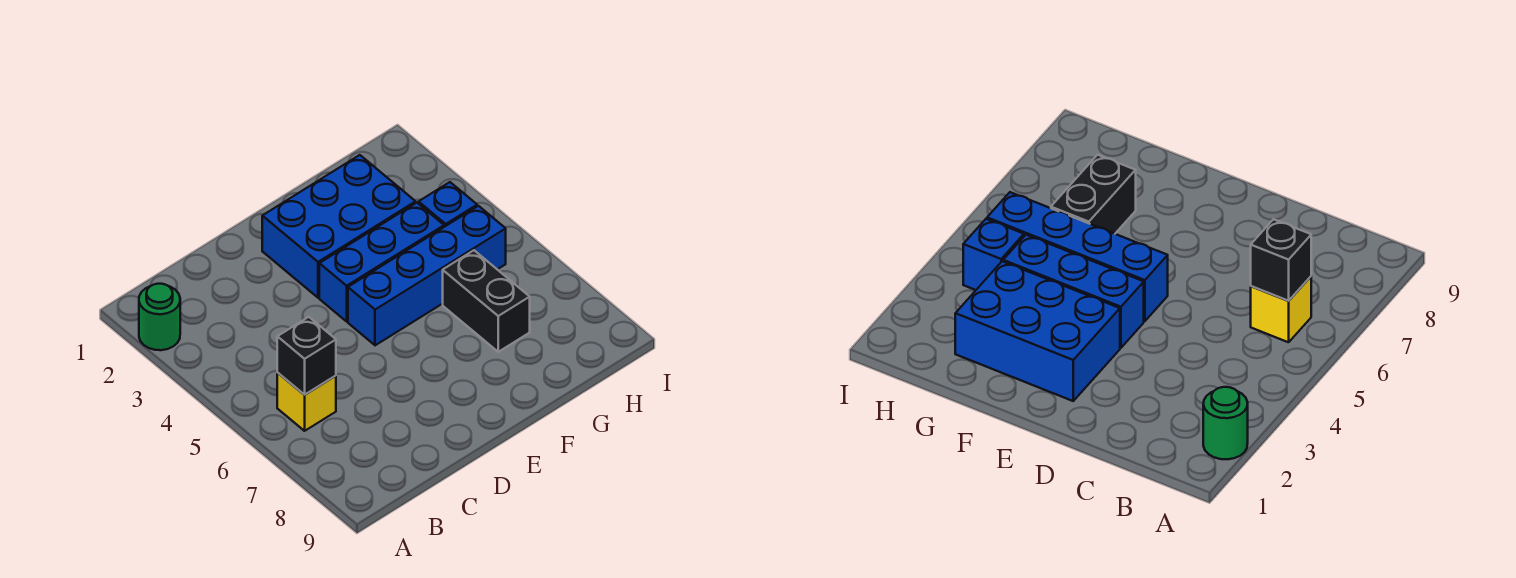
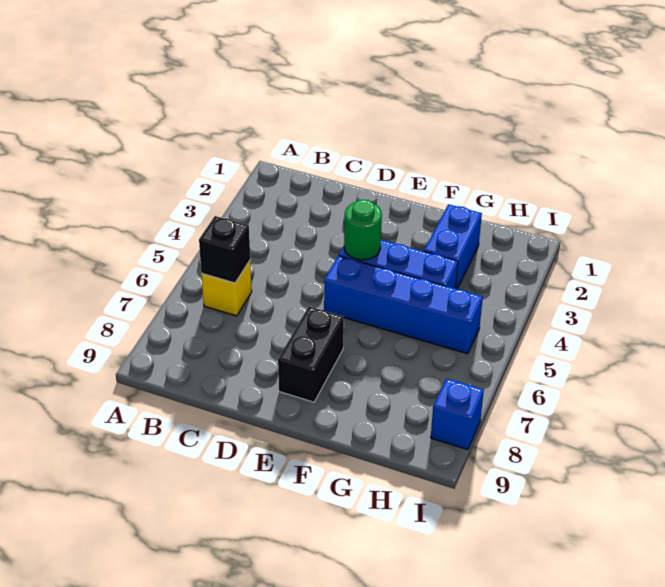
green 1x1 round brick [139,284,180,350] -> green 1x1 round brick moved to [344,200,382,260]
blue 2x3 brick [262,155,416,298] -> blue 1x2 brick [424,204,482,289]
black 1x2 brick [443,250,530,352] -> black 1x2 brick moved to [278,307,344,402]
blue 1x1 brick [419,182,477,227] -> blue 1x1 brick moved to [431,378,484,450]

